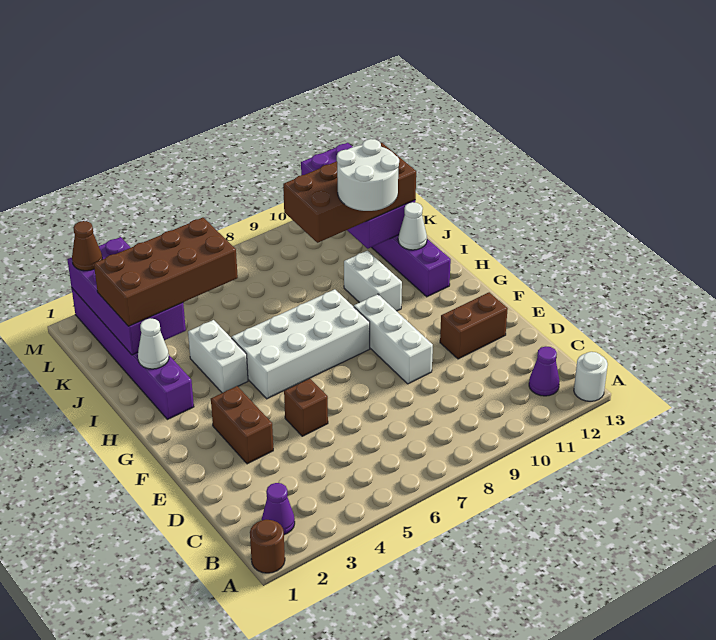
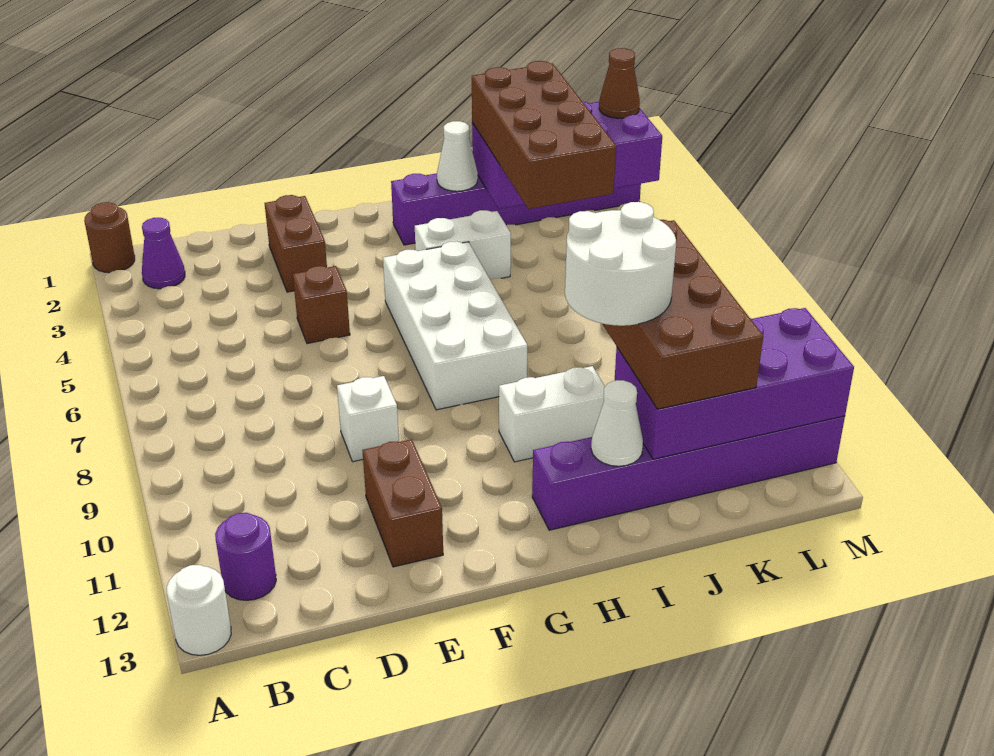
purple 1x1 cone [529,346,560,396] -> purple 1x1 round brick [215,513,276,600]
brown 1x2 brick [211,386,273,464] -> brown 1x2 brick turned to [265,195,327,292]
white 1x3 brick [354,294,433,384] -> white 1x1 brick [337,376,399,462]

